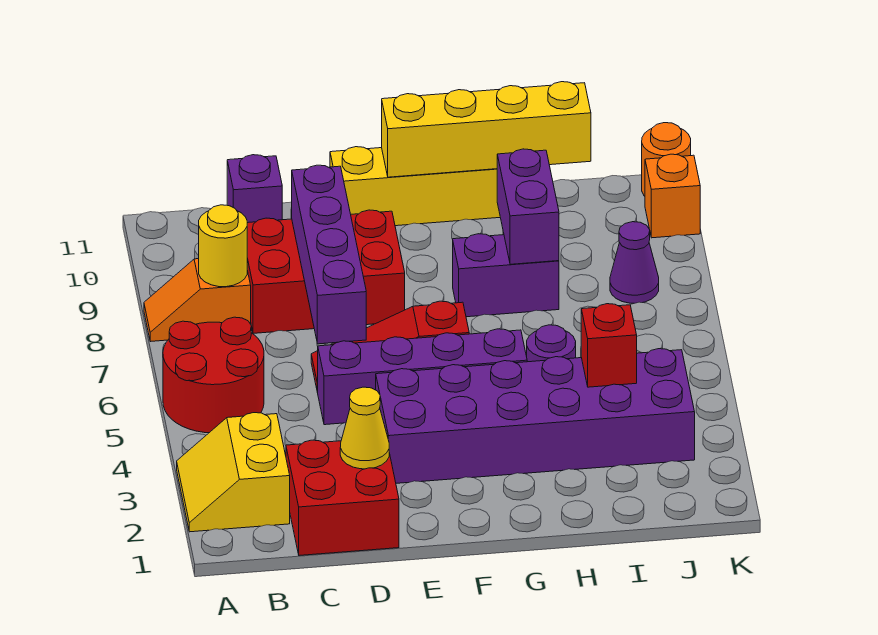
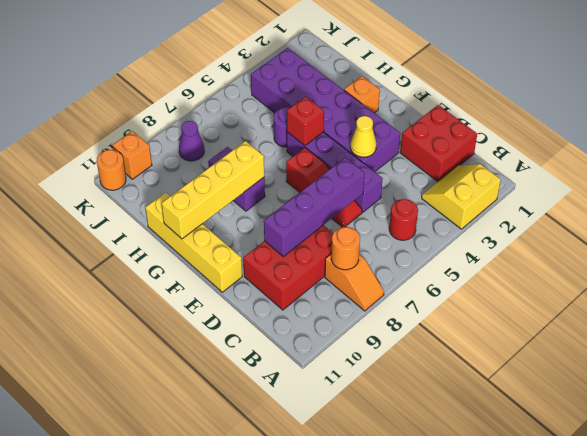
yellow 2x2 slope [177,413,290,532] -> yellow 2x2 slope turned to [422,164,501,229]
red 2x2 round brick [163,317,264,433] -> red 1x1 round brick [389,199,418,240]
yellow 1x1 round brick [199,205,247,287] -> orange 1x1 round brick [331,227,360,270]
red 2x3 brick [247,210,405,333] -> red 2x3 brick turned to [243,225,333,310]
purple 1x1 brick [227,155,282,223] -> none
yellow 1x1 cone [340,387,389,469] -> yellow 1x1 cone moved to [350,116,376,157]
yellow 1x4 brick [382,82,591,177] -> yellow 1x4 brick turned to [162,141,264,239]
none -> orange 1x1 brick [344,76,380,113]
purple 1x2 brick [497,149,559,264] -> none
red 1x1 brick [581,304,637,387] -> red 1x1 brick moved to [287,97,324,145]

